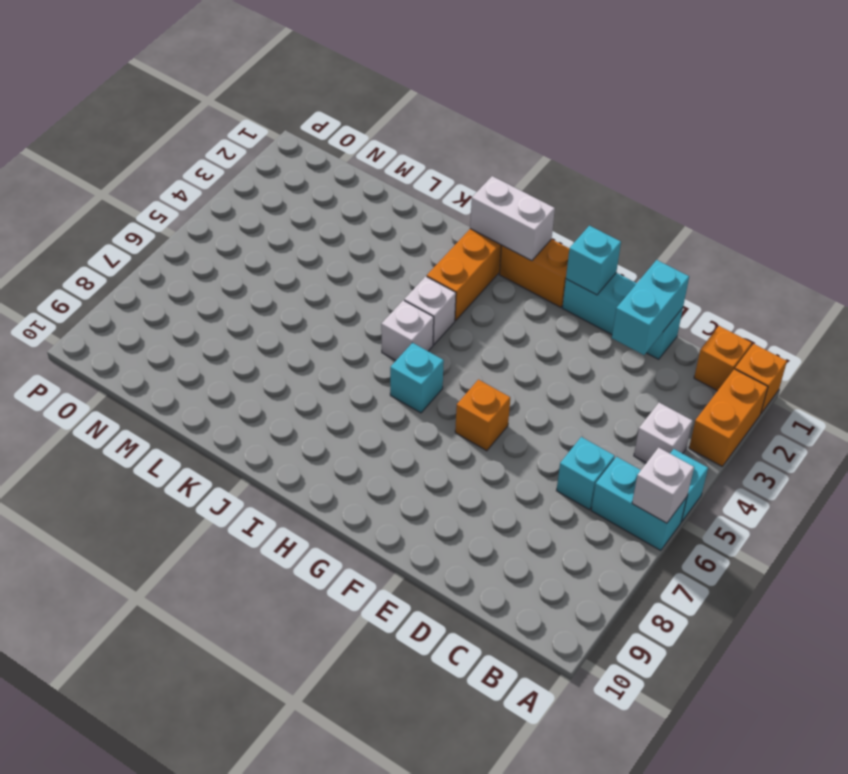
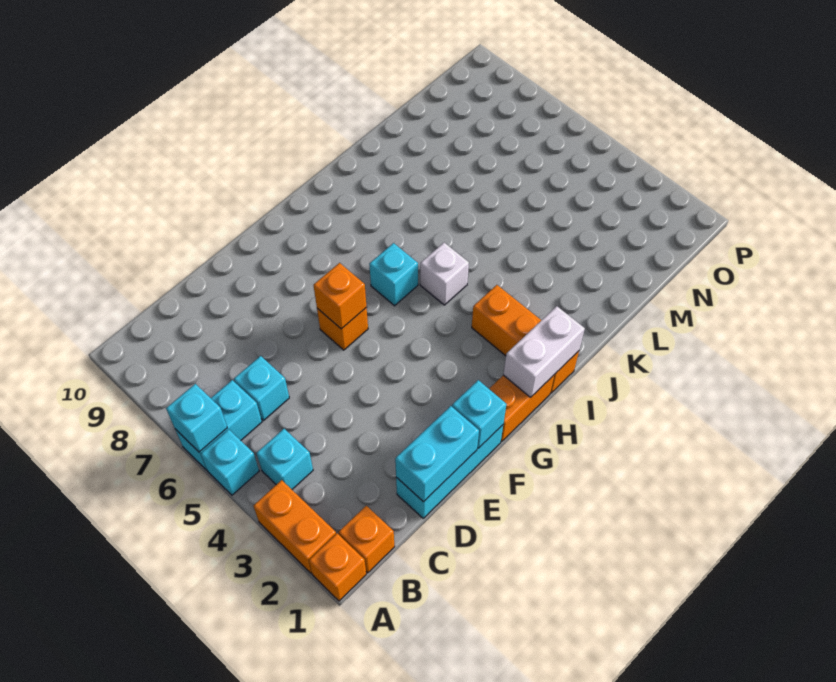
white 1x1 brick [632,448,694,523] -> cyan 1x1 brick [166,384,227,452]
white 1x1 brick [634,403,693,463] -> cyan 1x1 brick [257,429,313,489]
cyan 1x2 brick [612,260,689,355] -> cyan 1x2 brick turned to [395,406,479,502]
none -> orange 1x1 brick [314,263,366,329]
white 1x1 brick [404,276,456,345] -> none

